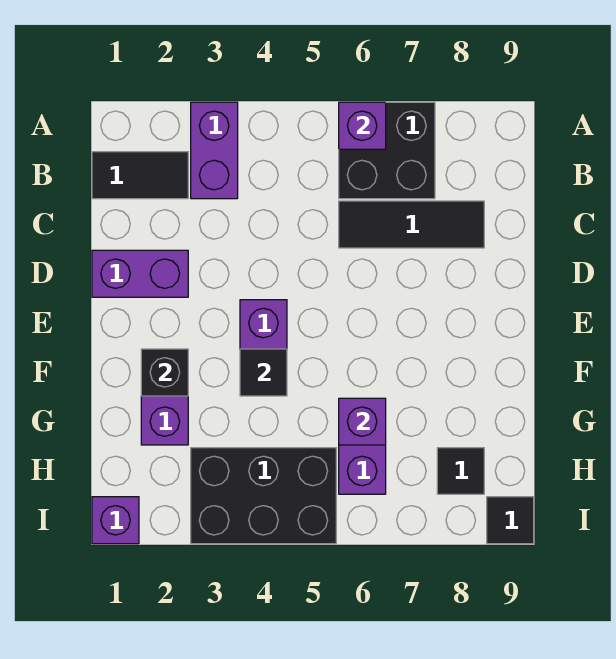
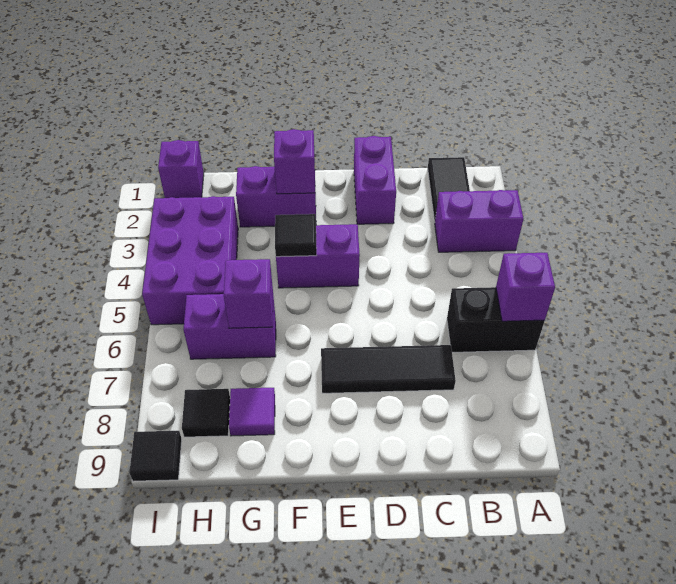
black 2x2 brick [339,102,435,199] -> black 1x2 brick [447,287,544,352]
black 1x3 tile [339,201,484,248] -> black 1x3 tile turned to [321,345,456,393]
black 1x1 brick [141,349,188,396] -> purple 1x1 brick [274,129,315,194]
none -> purple 1x1 tile [229,388,275,436]
black 2x3 brick [191,448,336,544] -> purple 2x3 brick [142,196,238,325]

